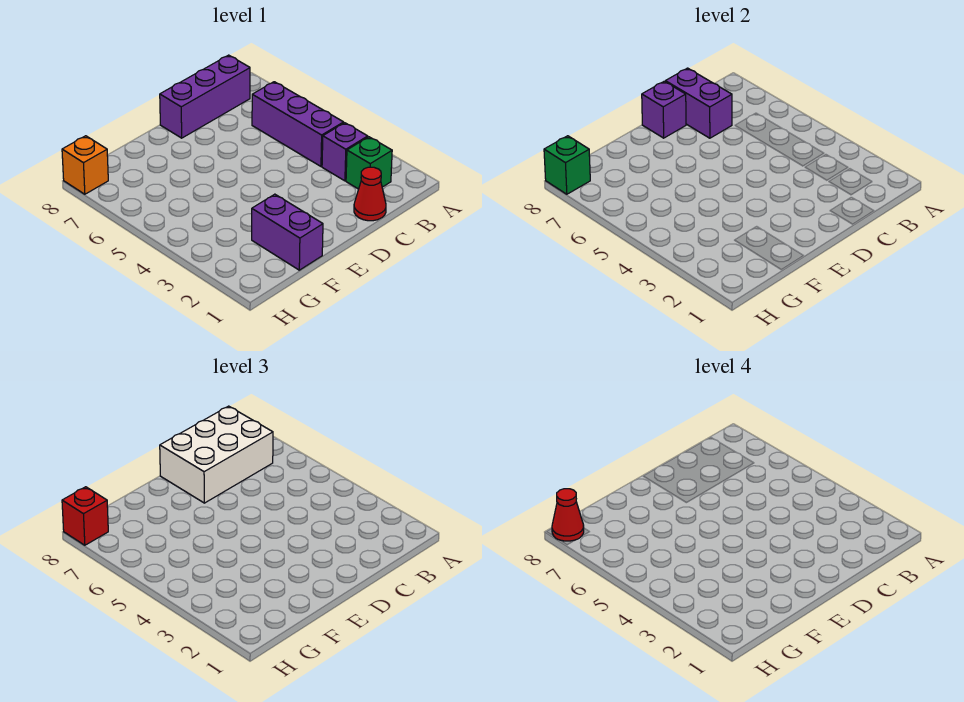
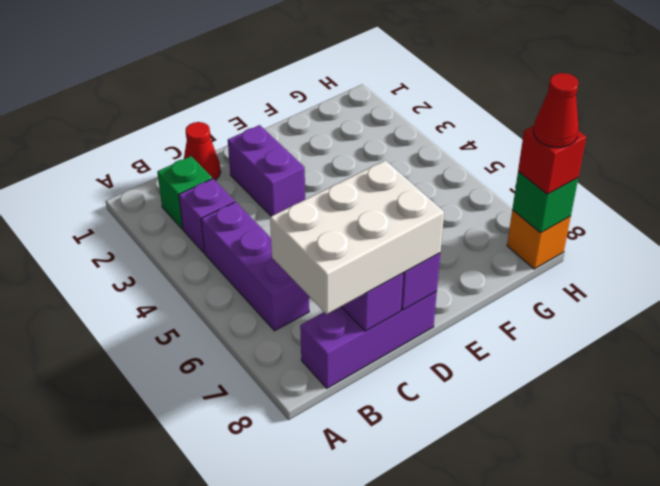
purple 1x2 brick [252,194,323,270] -> purple 1x2 brick moved to [228,125,305,216]

